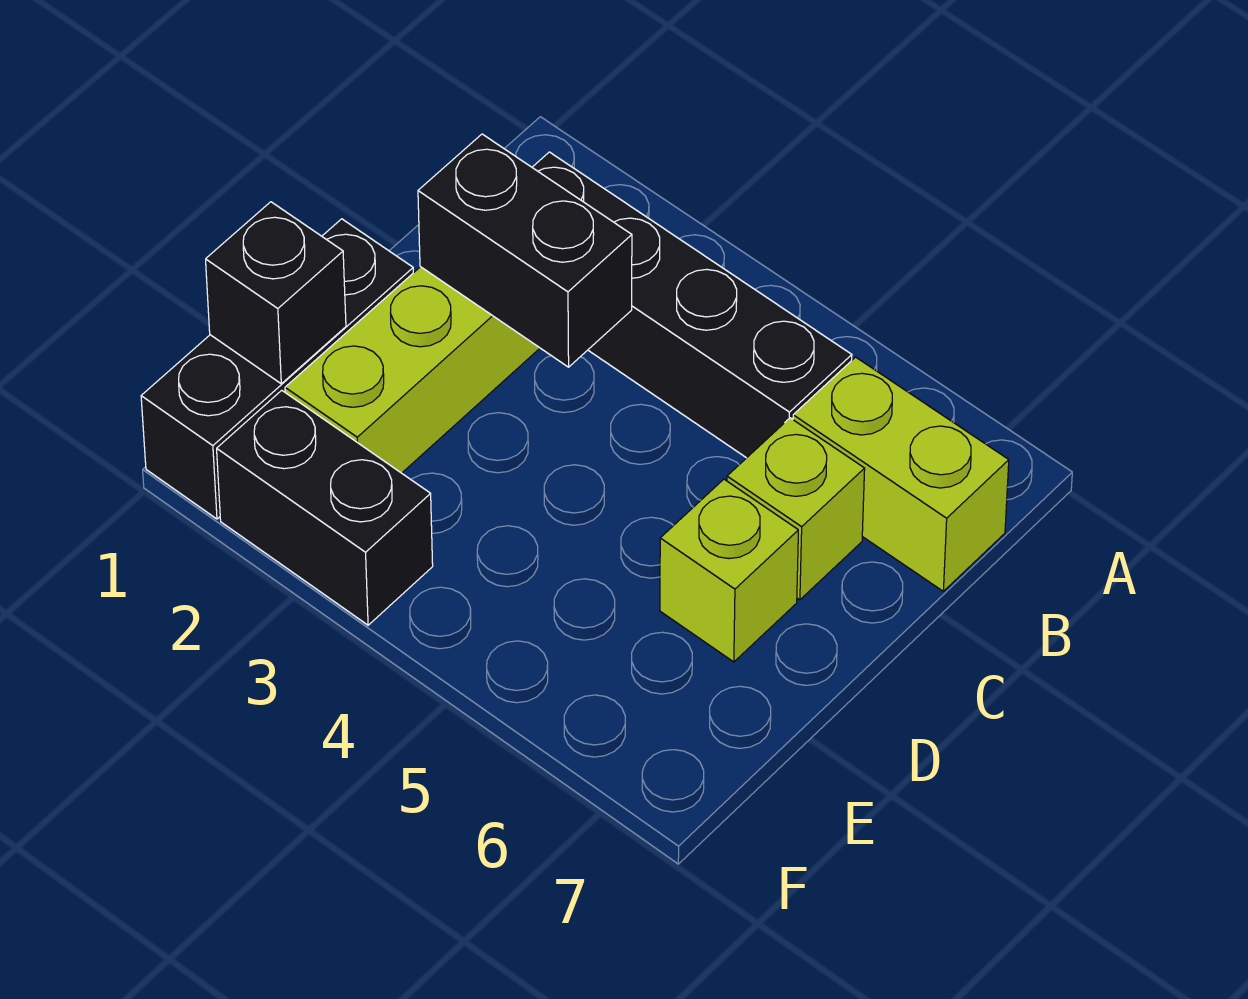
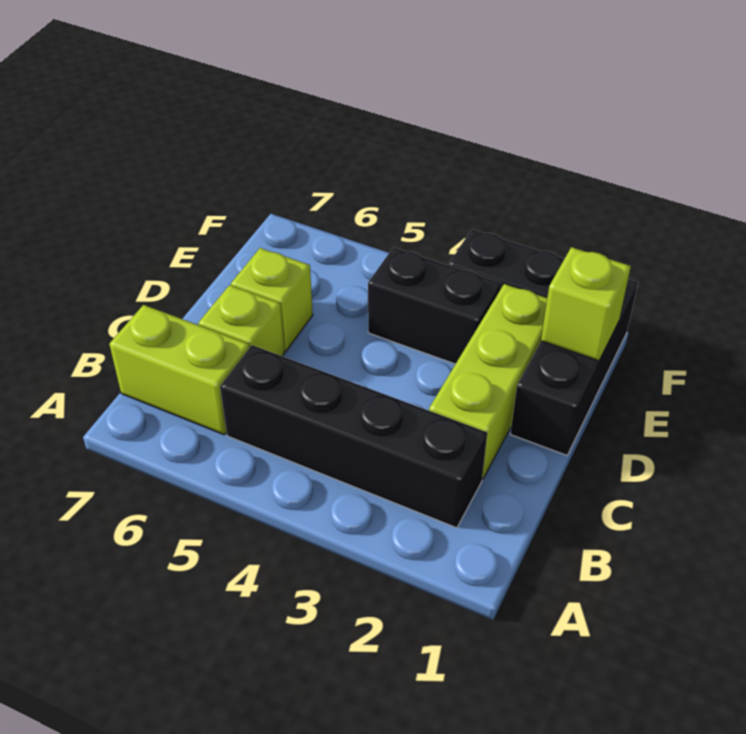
black 1x2 brick [418,134,632,367] -> black 1x2 brick moved to [368,247,501,364]
black 1x1 brick [206,202,346,384] -> lime 1x1 brick [541,247,631,361]

